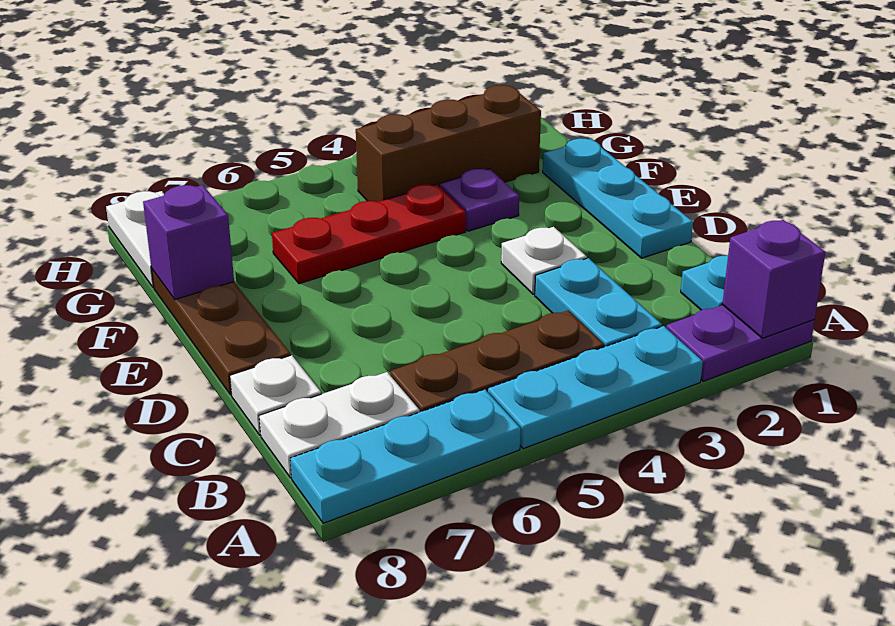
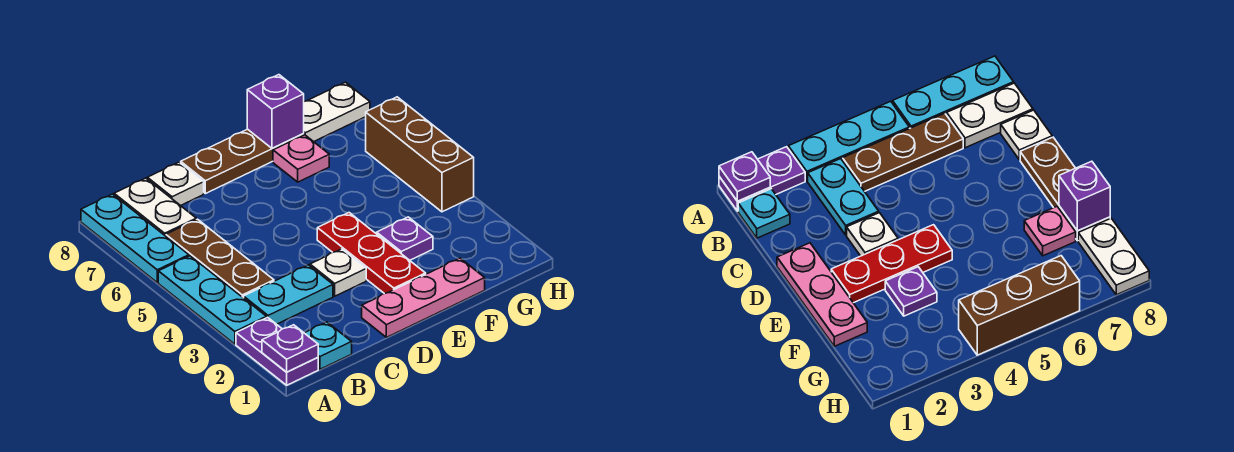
purple 1x1 brick [722,220,825,338] -> purple 1x1 plate [262,325,318,372]
cyan 1x3 plate [543,139,693,258] -> pink 1x3 plate [362,258,485,337]
red 1x3 plate [272,184,466,284] -> red 1x3 plate moved to [317,213,426,294]
none -> pink 1x1 plate [273,135,329,182]
brown 1x3 brick [356,85,541,202] -> brown 1x3 brick moved to [366,97,474,212]

